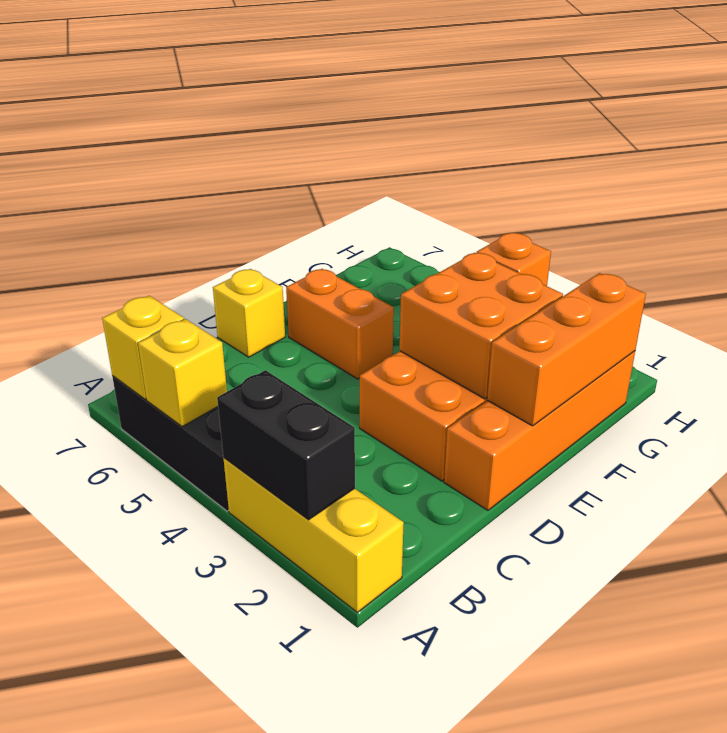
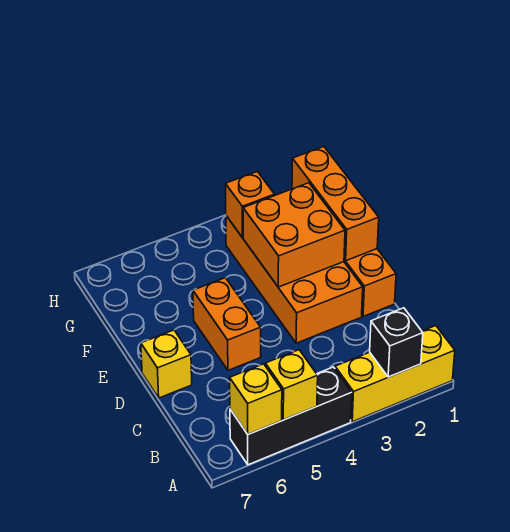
black 1x2 brick [217,370,355,520] -> black 1x1 brick [370,308,423,377]
orange 1x2 brick [286,269,394,379] -> orange 1x2 brick turned to [193,278,261,370]

